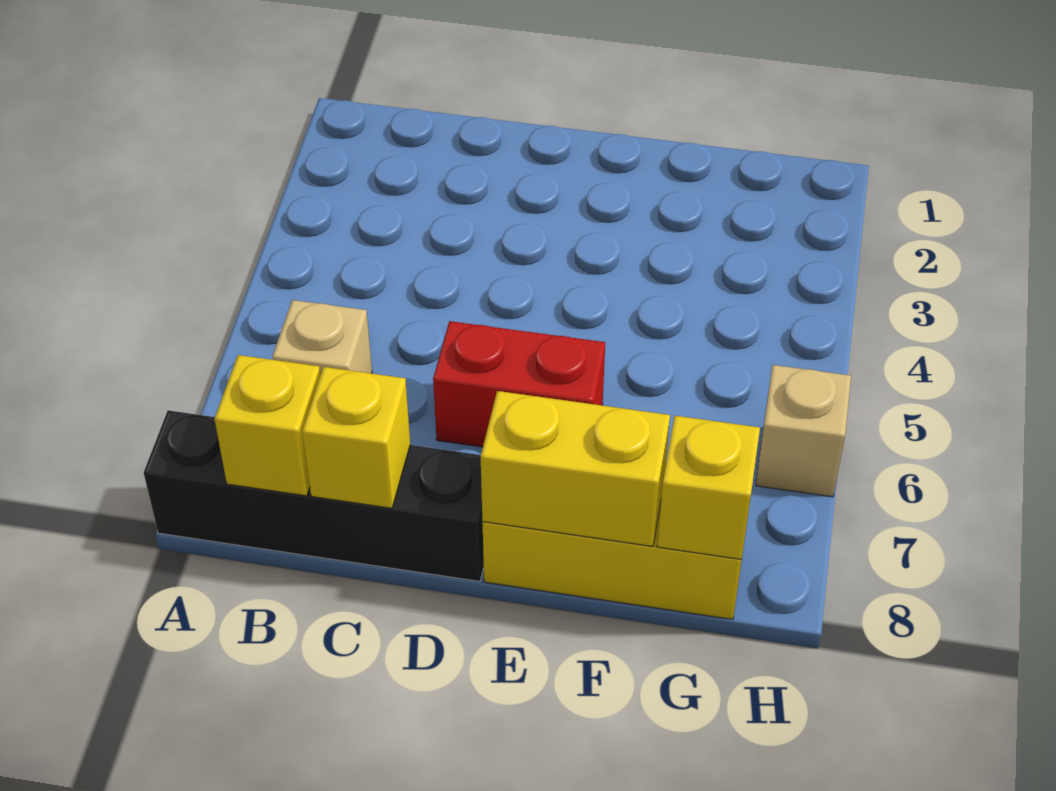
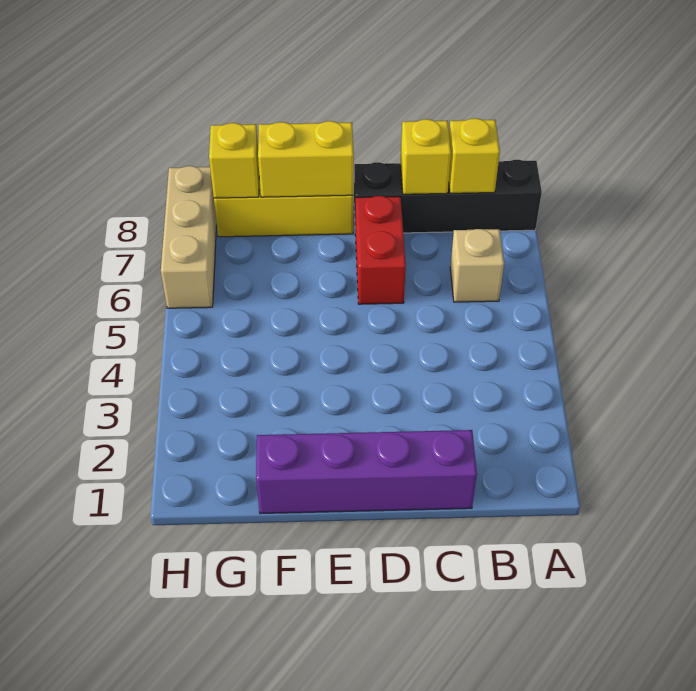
none -> purple 1x4 brick [256,430,477,513]
red 1x2 brick [433,321,605,447] -> red 1x2 brick turned to [355,196,406,304]
tan 1x1 brick [756,365,851,497] -> tan 1x3 brick [161,166,217,308]

